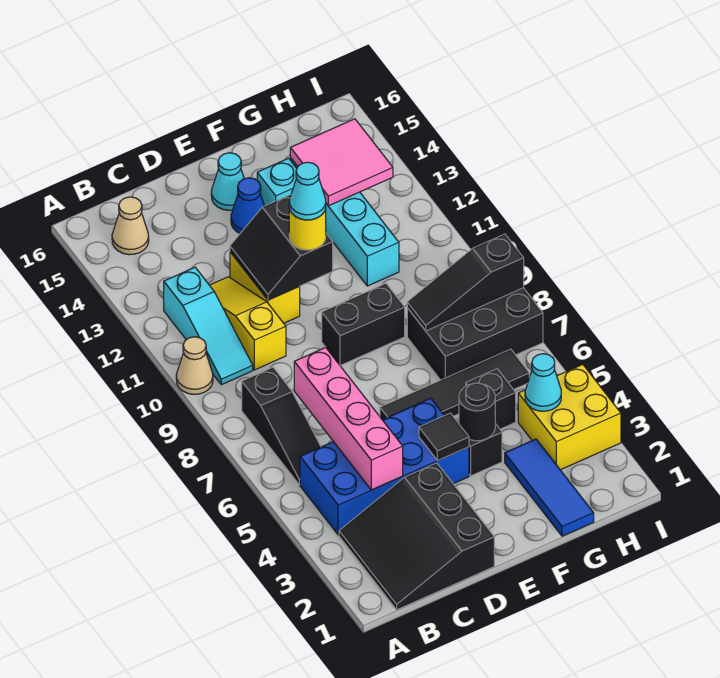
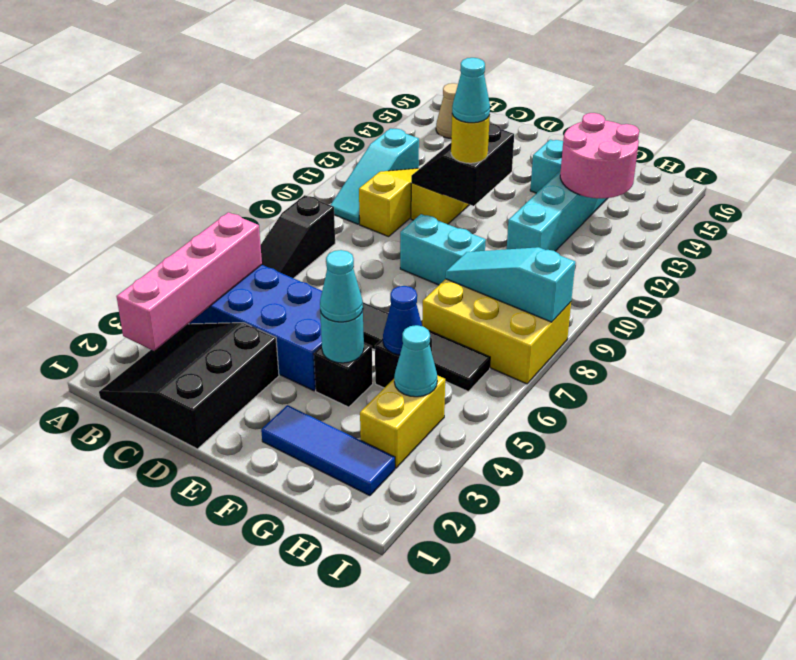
tan 1x1 cone [176,337,213,394] -> none
pink 1x4 brick [294,347,403,490] -> pink 1x4 brick moved to [117,212,262,351]
black 1x1 tile [419,413,469,461] -> none
black 1x2 brick [322,284,405,366] -> cyan 1x2 brick [400,214,486,285]
blue 1x1 cone [231,178,264,233] -> blue 1x1 cone moved to [383,286,422,355]
cyan 1x1 cone [211,153,244,210] -> cyan 1x1 cone moved to [320,250,363,322]
black 1x1 round brick [459,383,495,441] -> cyan 1x1 round brick [320,310,364,363]
blue 1x3 tile [505,439,594,536] -> blue 1x3 tile turned to [261,405,395,496]
black 2x3 brick [407,288,543,380] -> yellow 2x3 brick [422,279,571,384]
black 1x3 slope [407,234,524,331] -> cyan 1x3 slope [445,247,575,322]
pink 2x2 tile [290,119,393,206] -> pink 2x2 round brick [560,113,639,198]
yellow 2x2 brick [518,364,621,470] -> yellow 1x2 brick [360,375,445,468]

